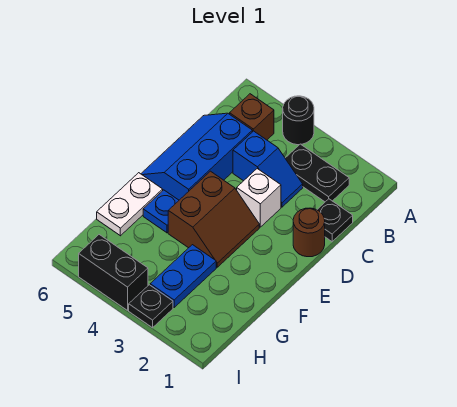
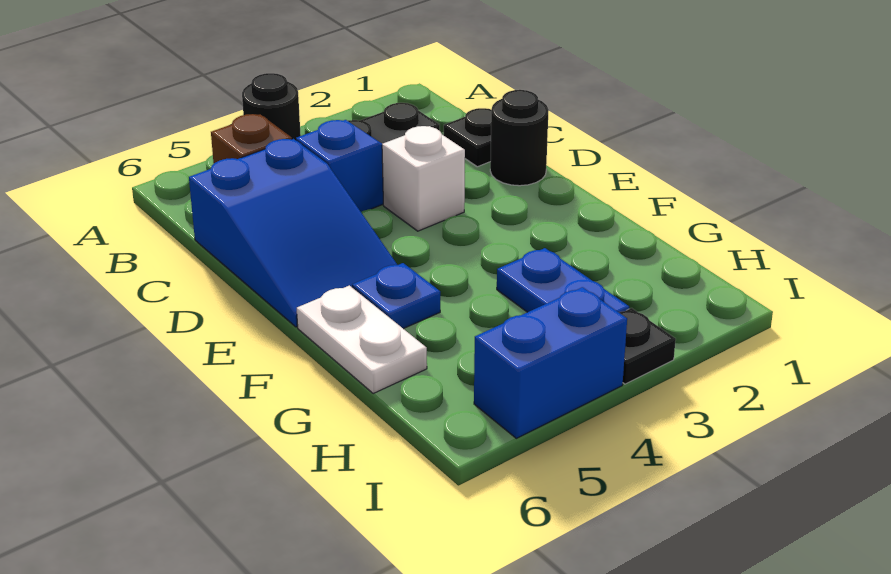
blue 2x3 slope [141,113,252,200] -> blue 2x3 slope turned to [189,139,397,327]
brown 1x1 round brick [293,208,325,257] -> black 1x1 round brick [490,90,549,186]
brown 2x2 slope [168,171,259,267] -> none
black 1x2 brick [79,235,148,310] -> blue 1x2 brick [474,287,627,438]

